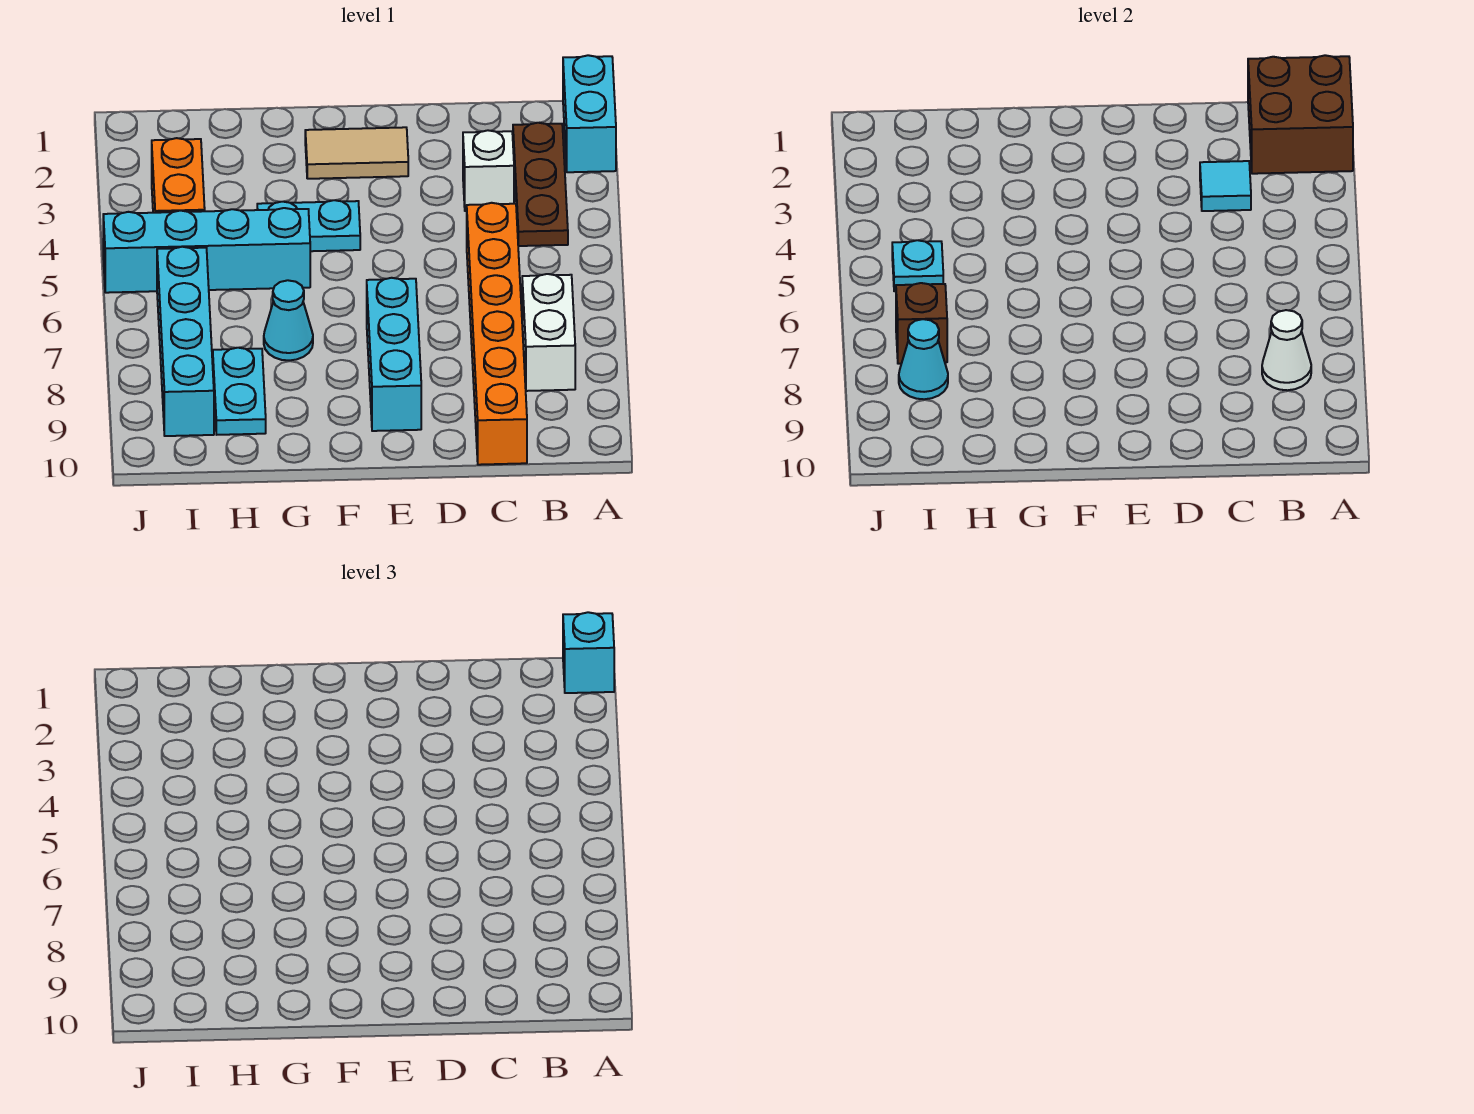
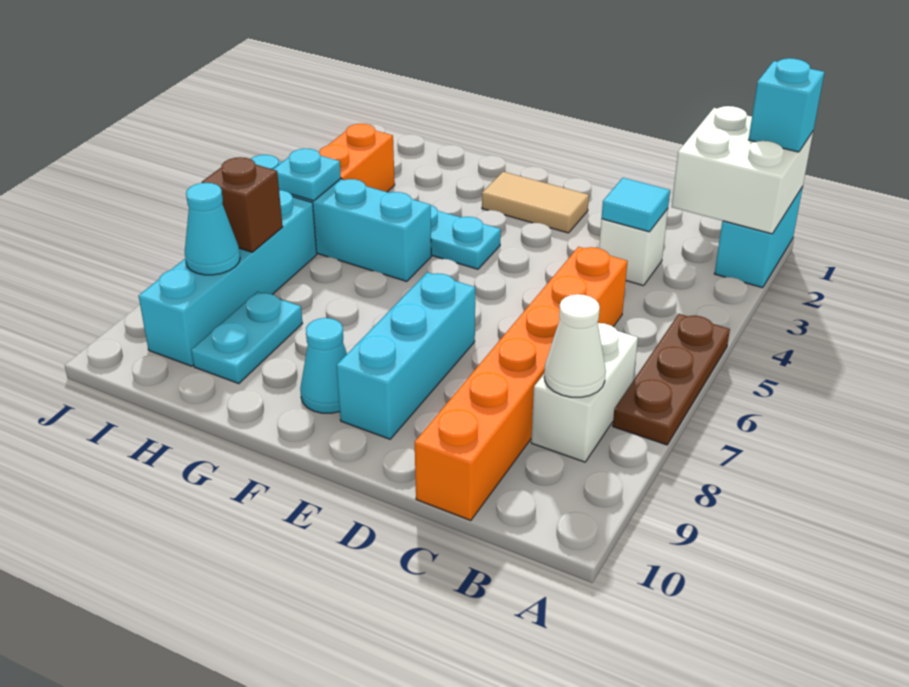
brown 2x2 brick [1248,55,1353,174] -> white 2x2 brick [672,106,813,234]
brown 1x3 plate [513,123,568,246] -> brown 1x3 plate moved to [613,314,730,445]
cyan 1x1 cone [264,280,313,360] -> cyan 1x1 cone moved to [300,318,347,413]

